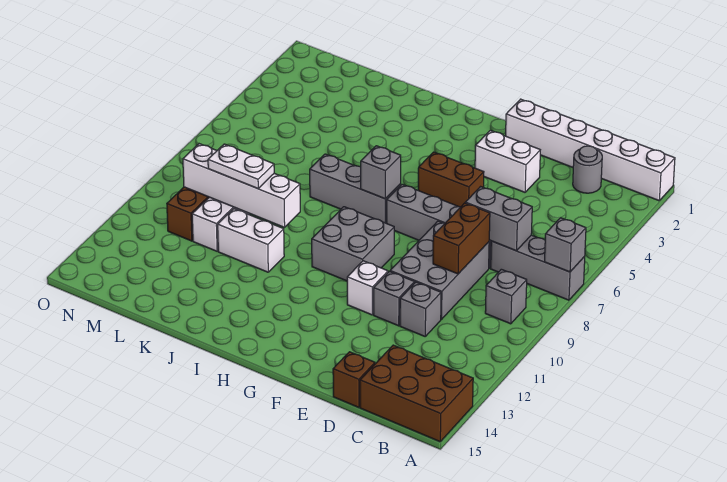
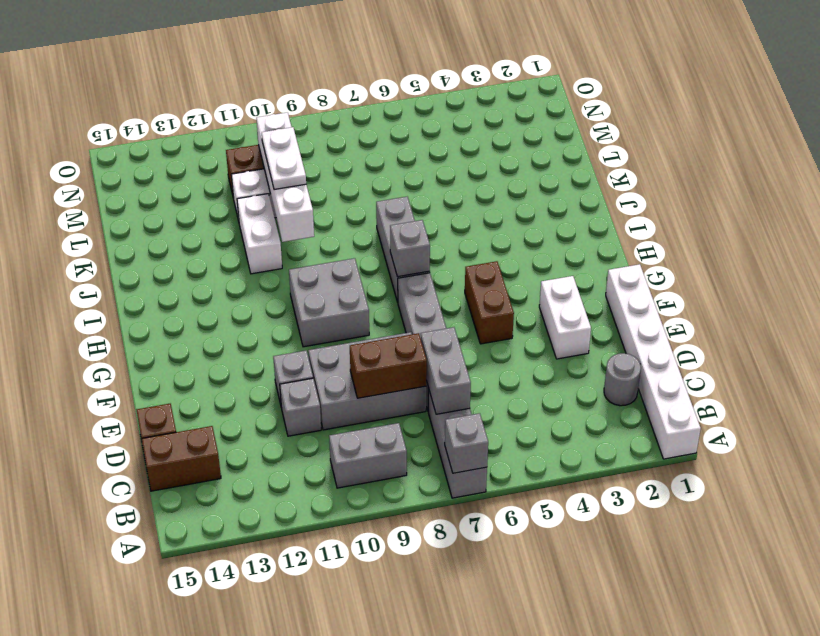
brown 2x3 brick [360,345,473,442] -> brown 1x2 brick [142,426,221,491]
grey 1x1 brick [485,269,527,324] -> grey 1x2 brick [329,423,407,488]
white 1x1 brick [347,261,388,315] -> none

